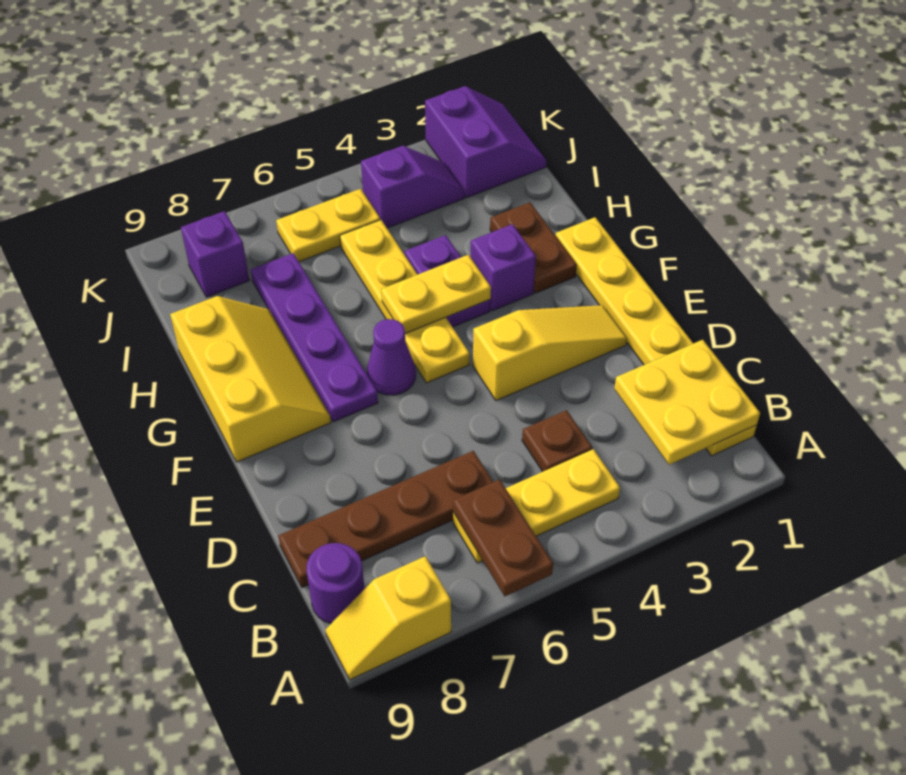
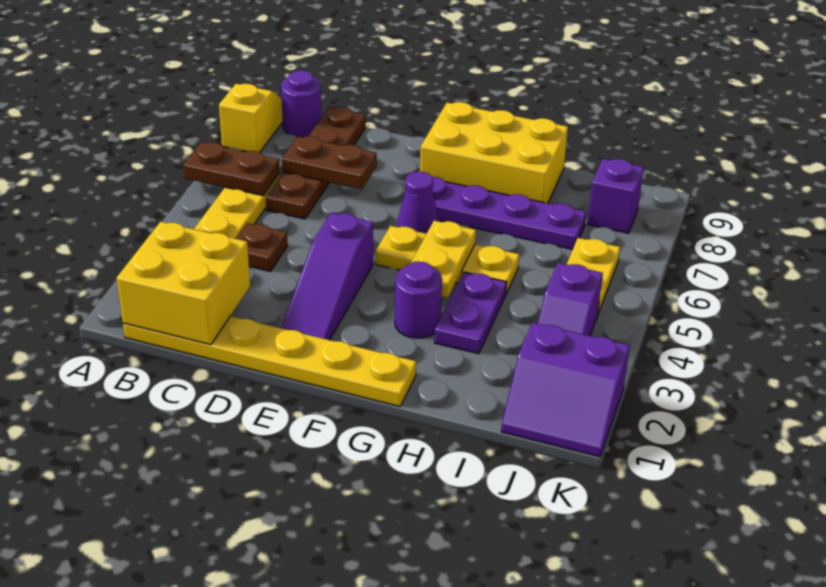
yellow 2x2 plate [614,340,760,465] -> yellow 2x2 brick [117,222,250,345]
yellow 1x3 slope [473,305,627,401] -> purple 1x3 slope [281,213,373,340]
yellow 1x4 plate [340,220,470,383] -> yellow 1x3 plate [376,226,519,293]
yellow 2x3 slope [170,296,331,462] -> yellow 2x3 brick [420,102,568,203]
brown 1x2 plate [490,202,577,293] -> brown 1x2 plate moved to [282,136,376,189]
purple 1x1 brick [471,224,536,311] -> purple 1x1 round brick [395,262,442,338]
purple 1x2 plate [405,235,490,327] -> purple 1x2 plate turned to [434,272,507,354]

